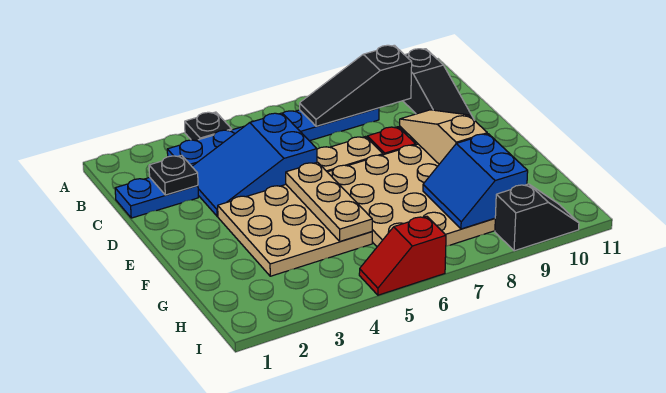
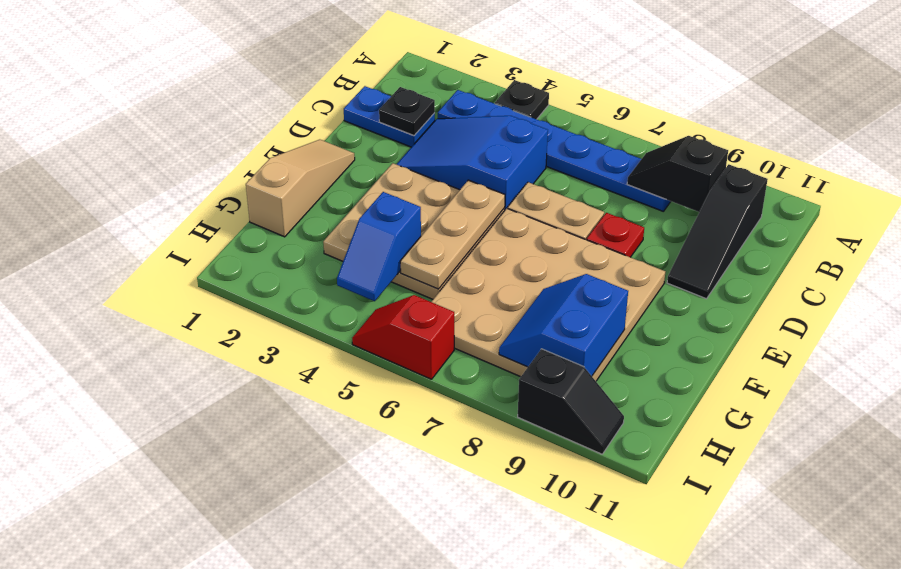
black 1x3 slope [300,45,412,126] -> black 1x2 slope [627,136,728,212]
tan 1x3 slope [400,110,487,164] -> tan 1x3 slope moved to [246,140,355,237]
none -> blue 1x2 slope [337,192,421,301]

